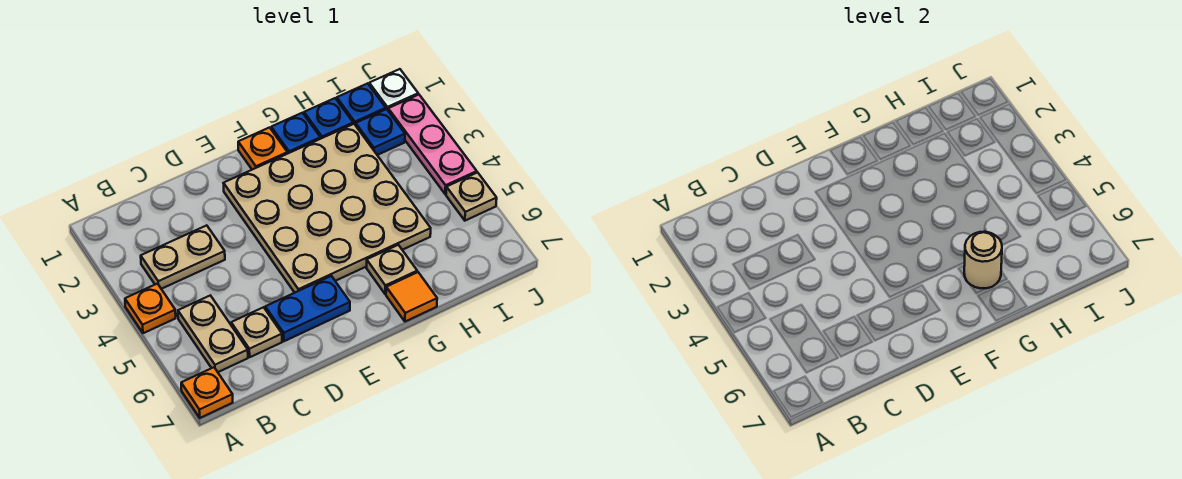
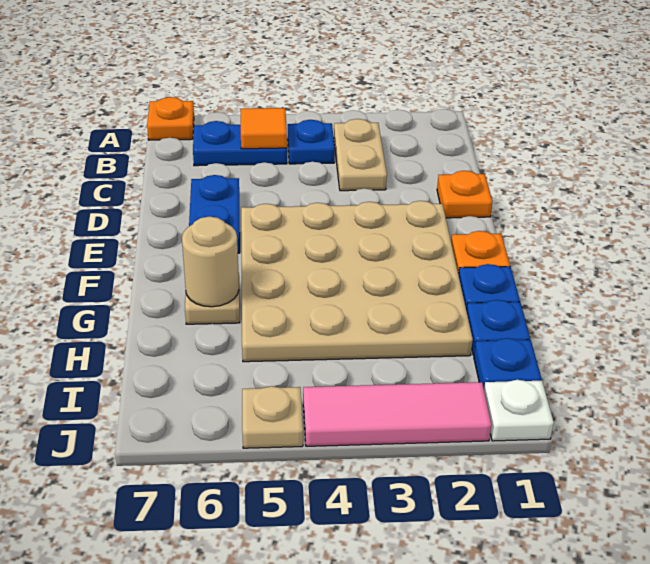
orange 1x1 plate [125,284,176,333] -> orange 1x1 plate moved to [437,171,492,218]
tan 1x2 plate [178,295,248,372] -> blue 1x2 plate [193,121,287,166]
tan 1x1 plate [231,307,282,357] -> none
orange 1x1 tile [386,272,437,322] -> orange 1x1 tile moved to [240,108,287,149]
blue 1x1 plate [356,109,405,155] -> blue 1x1 plate moved to [288,120,335,164]
pink 1x3 plate [388,95,477,194] -> pink 1x3 tile [303,382,492,446]

